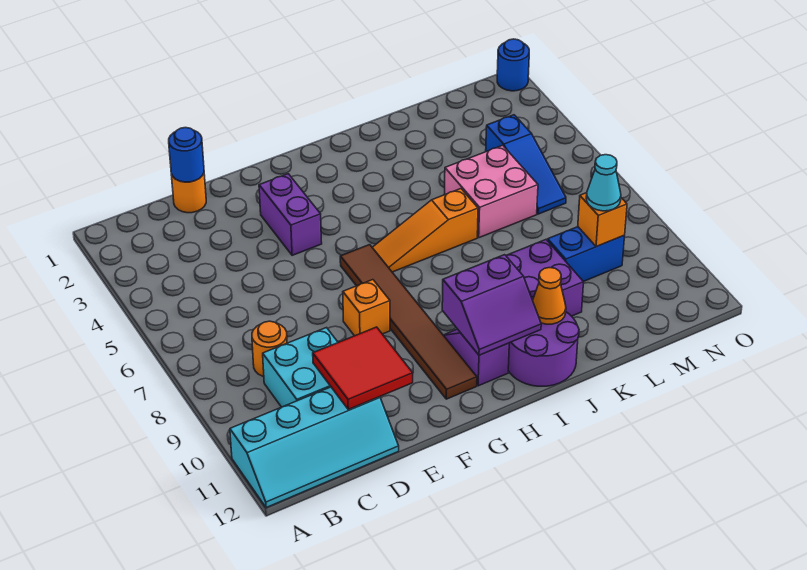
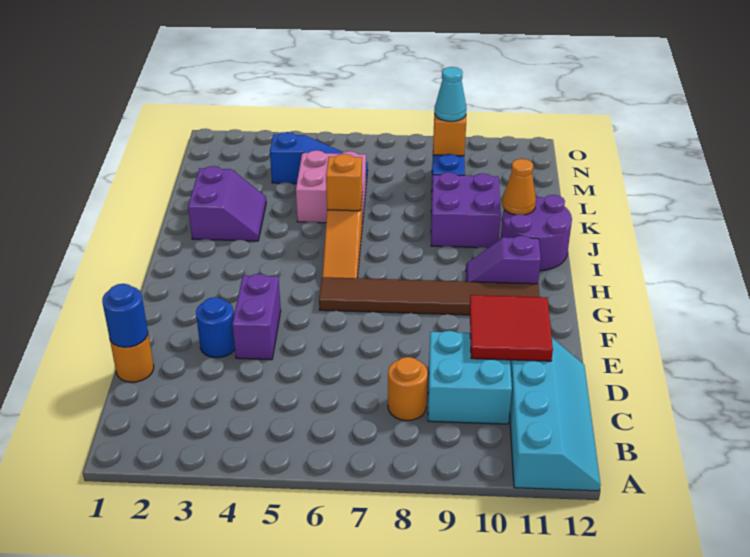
purple 1x2 brick [259,174,322,255] -> purple 1x2 brick turned to [232,274,281,360]
orange 1x1 brick [343,280,390,336] -> orange 1x1 brick moved to [326,154,362,211]
purple 2x2 slope [442,255,541,355] -> purple 2x2 slope moved to [188,166,266,241]
blue 1x1 round brick [497,39,529,91] -> blue 1x1 round brick moved to [196,297,235,358]

